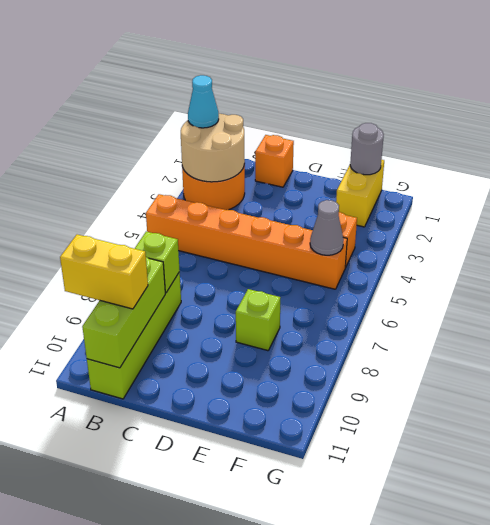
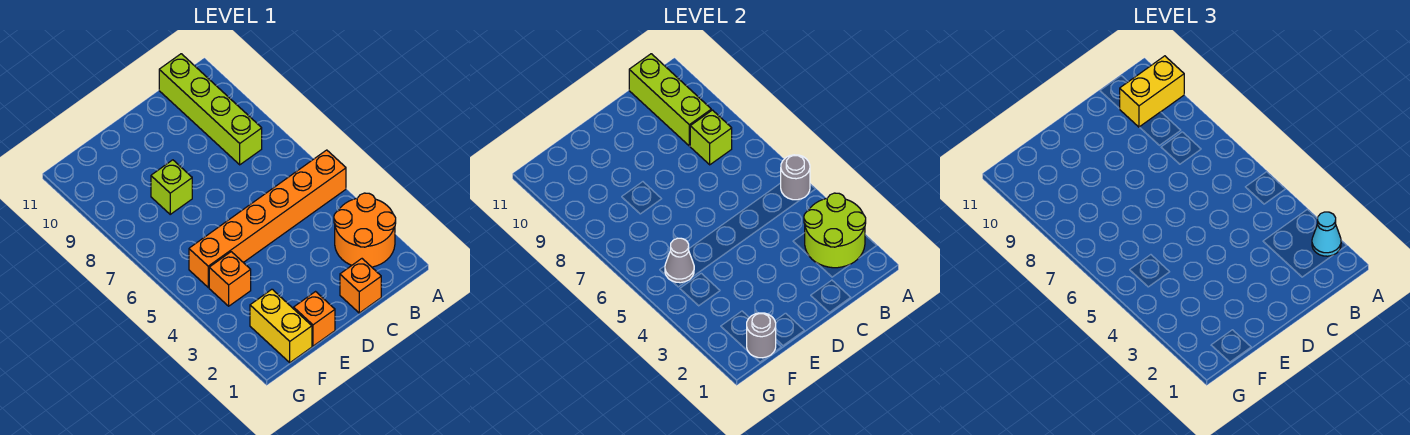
tan 2x2 round brick [181,114,245,182] -> lime 2x2 round brick [804,193,866,268]
none -> grey 1x1 round brick [781,155,810,200]
none -> orange 1x1 brick [294,292,335,346]

